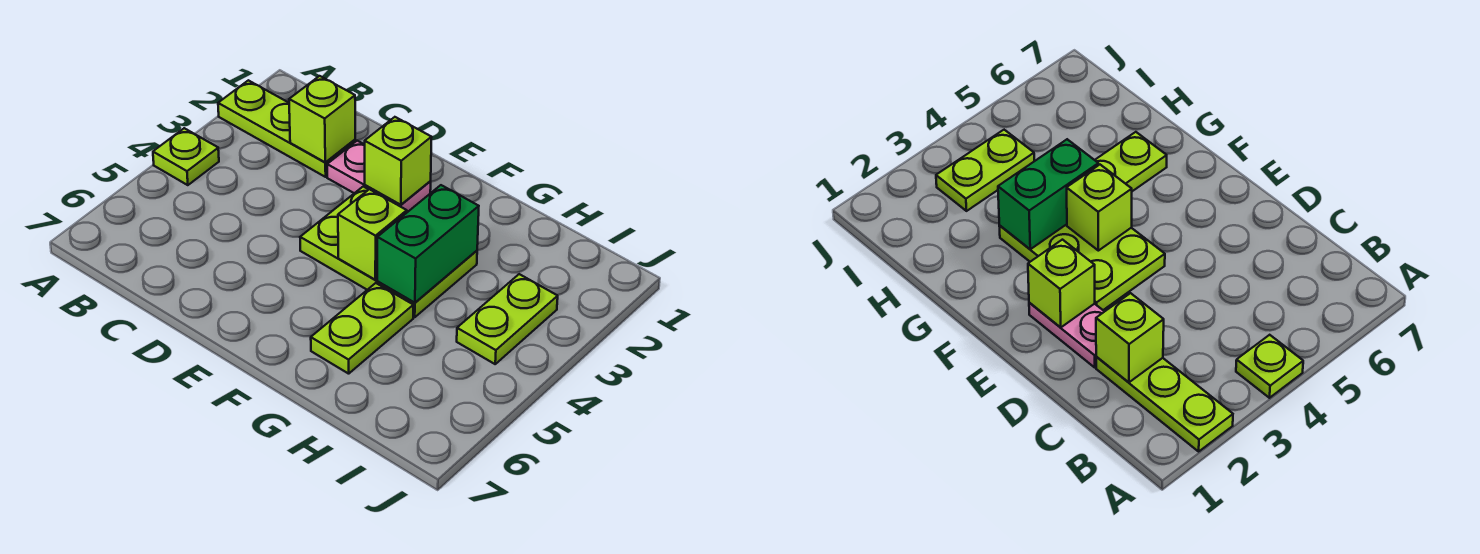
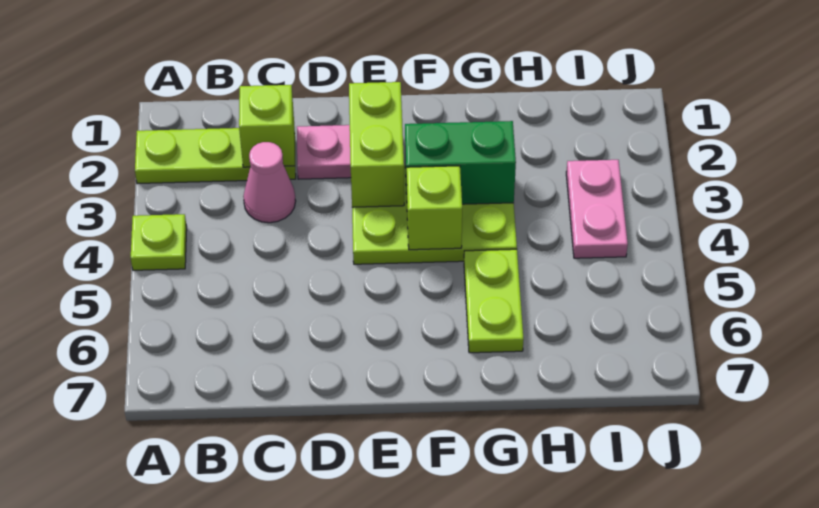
none -> pink 1x1 cone [243,142,296,223]
lime 1x1 brick [365,117,432,205] -> lime 1x2 brick [349,82,404,207]
green 1x2 brick [377,185,479,303] -> green 1x2 brick turned to [405,121,516,204]
lime 1x2 plate [457,274,558,364] -> pink 1x2 plate [566,160,628,258]

